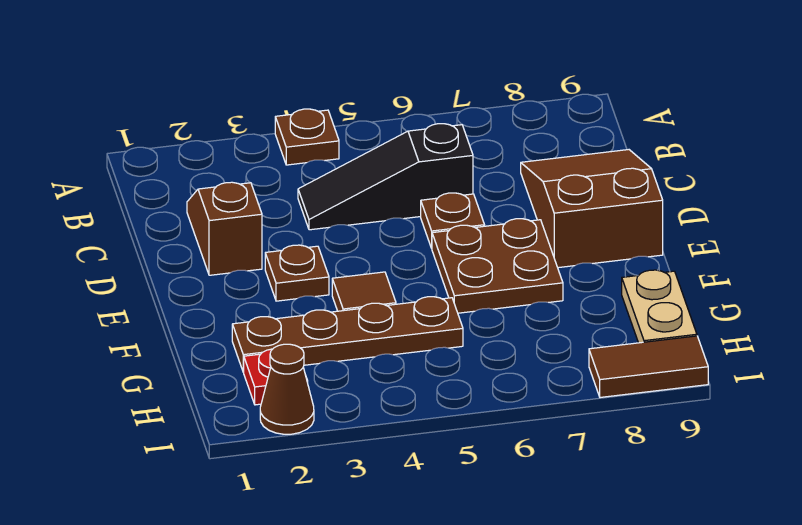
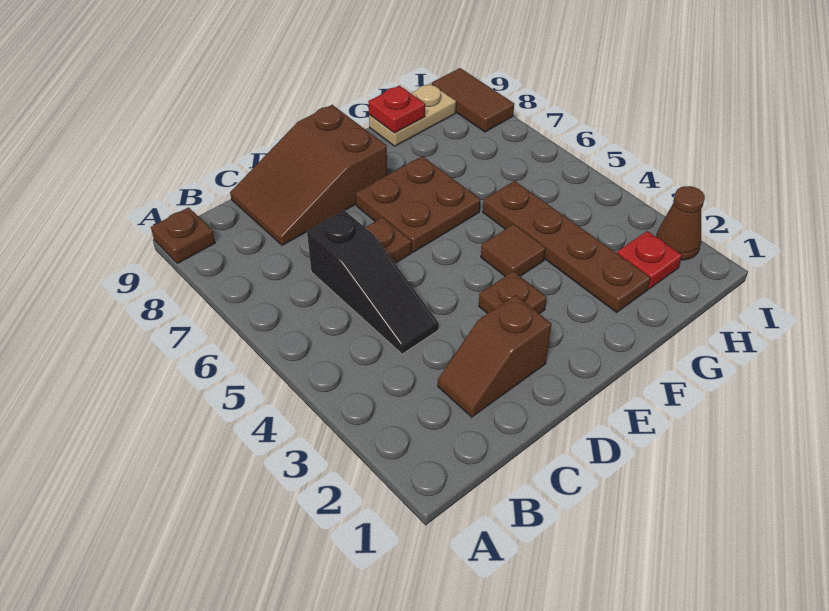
brown 1x1 plate [275,109,339,165] -> brown 1x1 plate moved to [151,207,215,263]
none -> red 1x1 plate [368,86,425,133]

